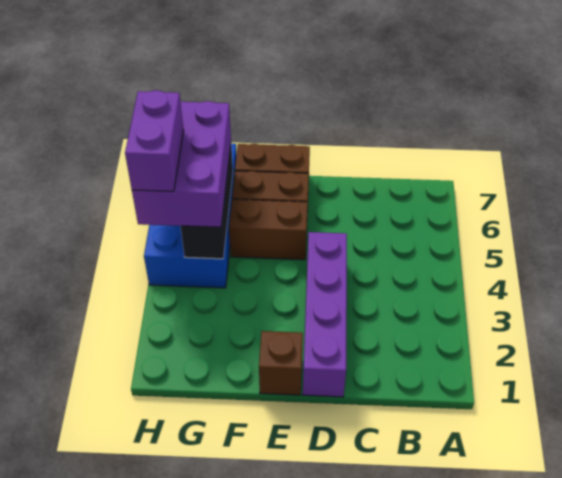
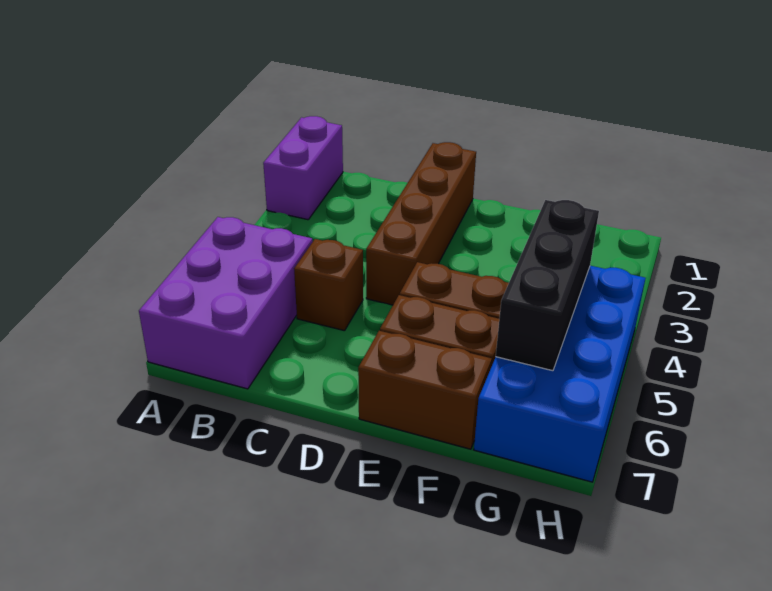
purple 1x4 brick [303,232,347,397] -> brown 1x4 brick [366,142,476,305]
brown 1x1 brick [259,331,303,395] -> brown 1x1 brick moved to [294,239,363,331]
purple 2x3 brick [132,101,231,227] -> purple 2x3 brick moved to [139,217,313,389]
purple 1x2 brick [125,90,184,191] -> purple 1x2 brick moved to [263,116,343,220]

